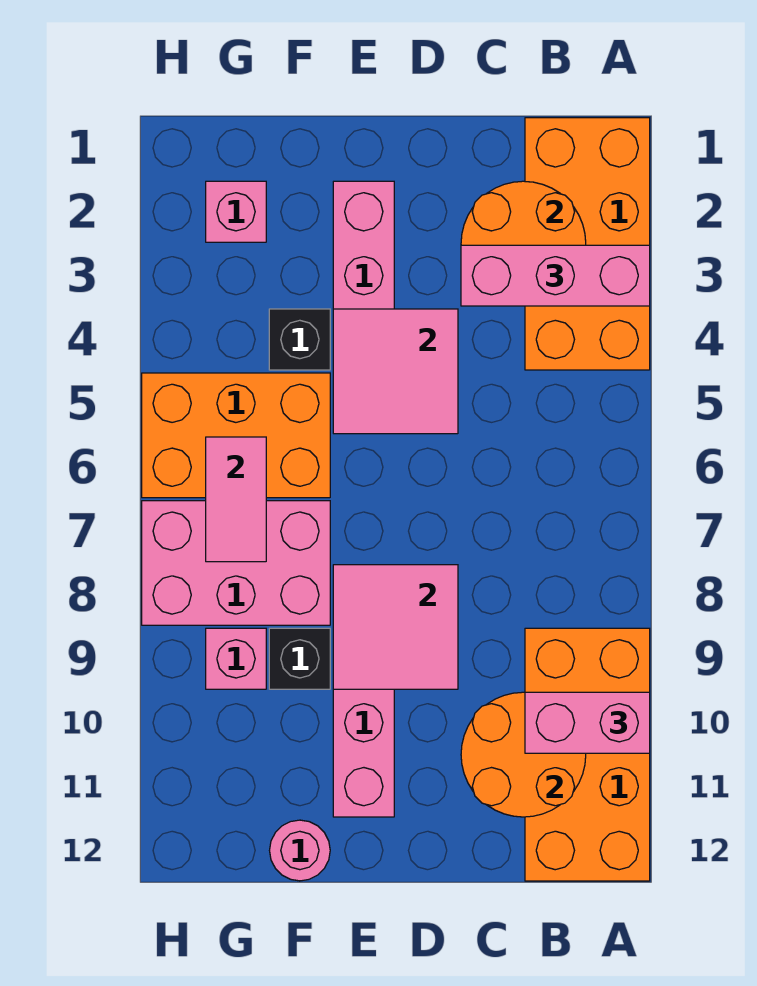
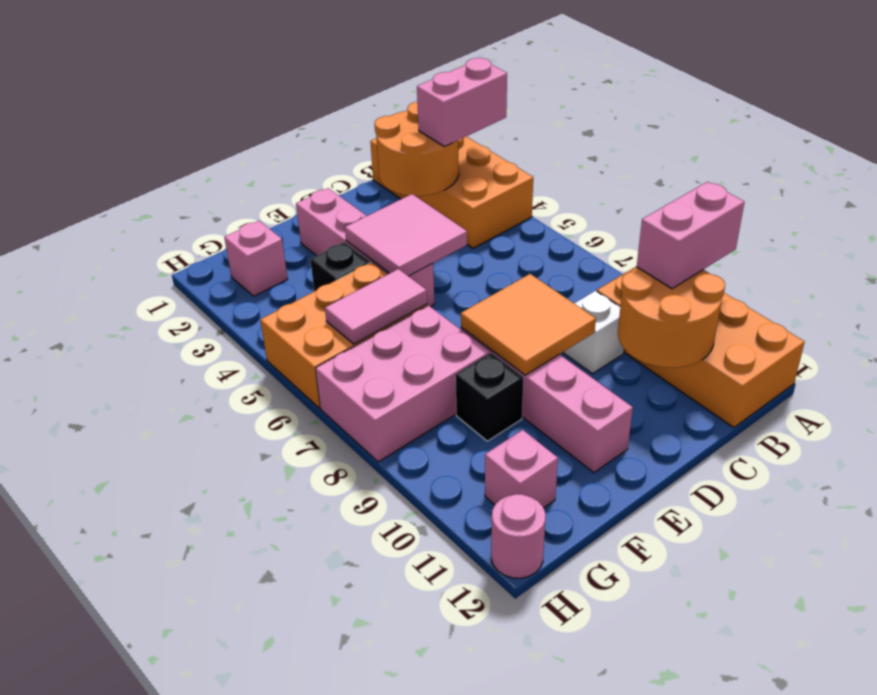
pink 1x3 brick [461,245,650,306] -> pink 1x2 brick [417,58,507,147]
none -> white 1x1 brick [563,291,624,374]
pink 2x2 tile [333,565,458,689] -> orange 2x2 tile [461,274,596,375]
pink 1x1 round brick [270,820,330,881] -> pink 1x1 round brick moved to [491,494,546,578]
pink 1x2 tile [206,437,266,562] -> pink 1x2 tile turned to [325,269,427,344]
pink 1x1 brick [206,628,266,689] -> pink 1x1 brick moved to [485,430,558,508]

